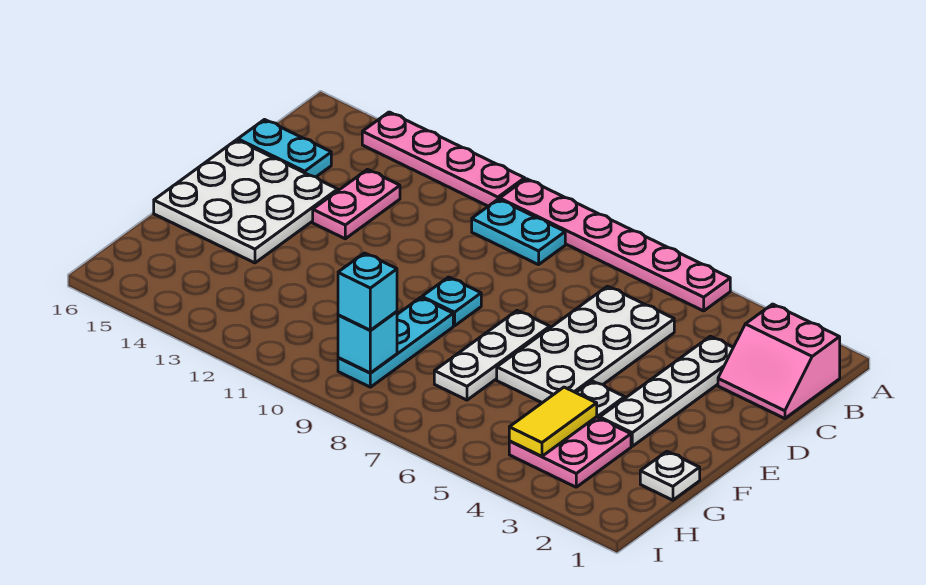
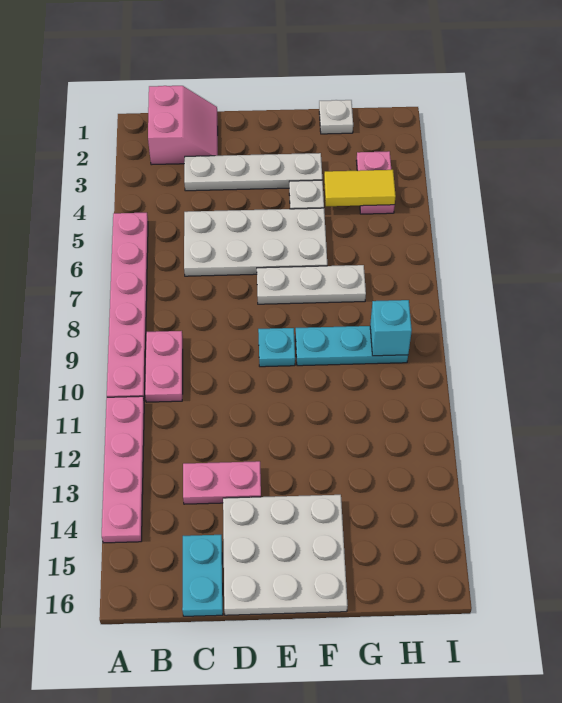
cyan 1x2 plate [472,199,565,265] -> pink 1x2 plate [145,331,183,402]
pink 2x2 plate [509,417,631,487] -> pink 1x2 plate [356,151,395,214]
cyan 1x1 brick [338,253,397,330] -> none

